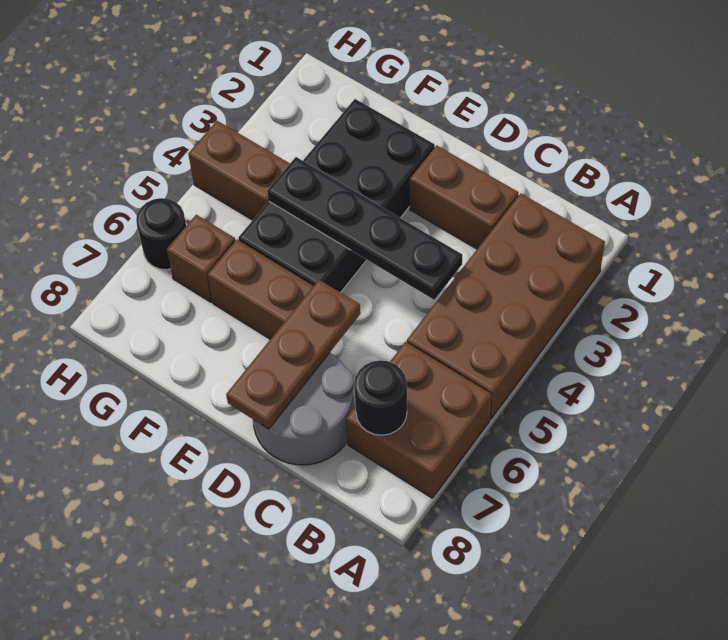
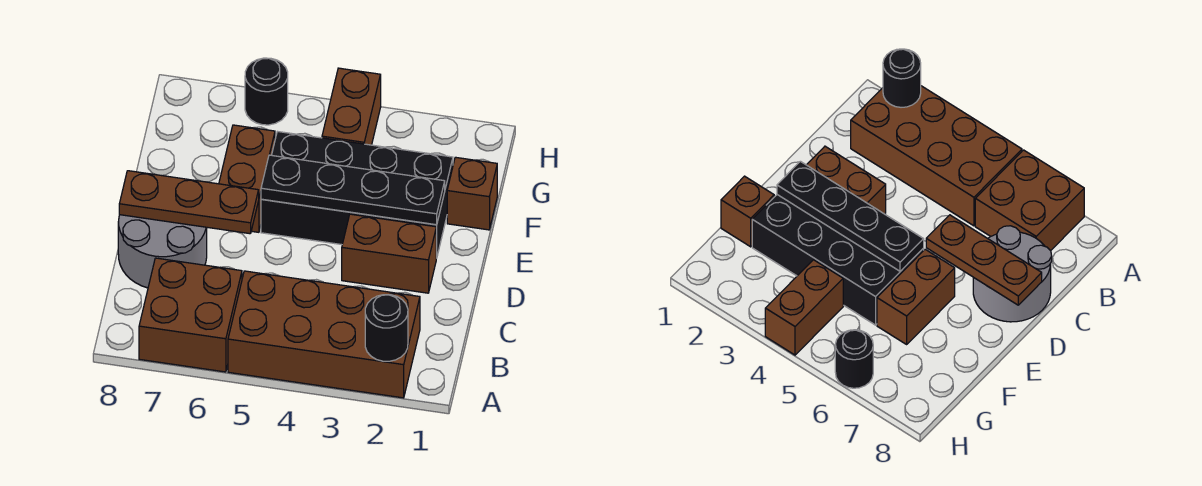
black 1x1 round brick [354,360,407,435] -> black 1x1 round brick moved to [365,295,408,361]
brown 1x2 brick [410,145,518,249] -> brown 1x2 brick turned to [342,214,436,293]
black 1x4 plate [267,157,462,300] -> black 1x4 plate turned to [261,155,445,225]
brown 1x1 brick [167,215,235,302] -> brown 1x1 brick moved to [447,157,497,230]

